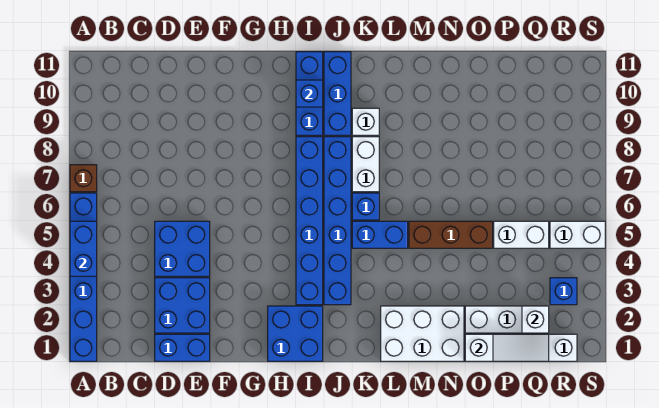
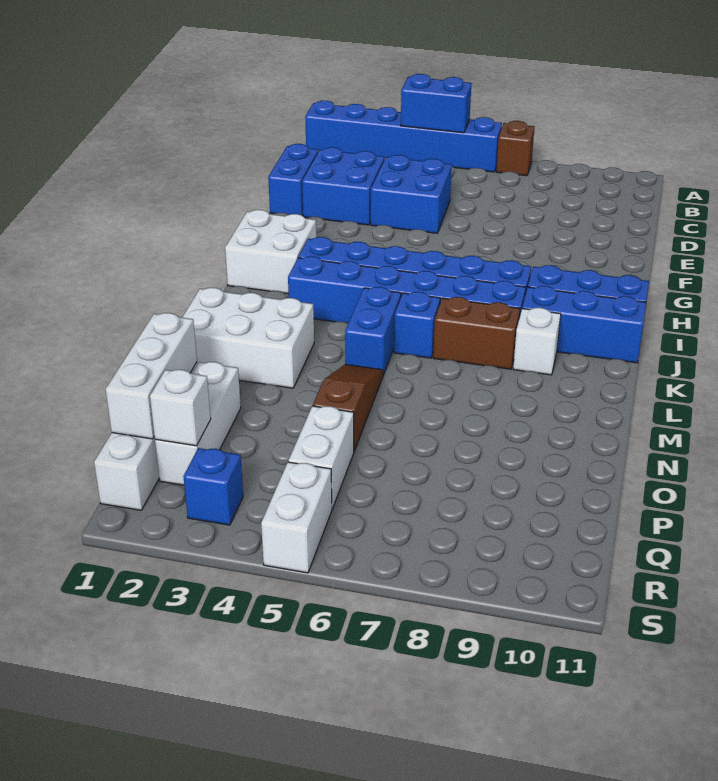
blue 2x2 brick [268,306,323,361] -> white 2x2 brick [225,210,316,294]
blue 1x1 brick [296,80,323,107] -> none
white 1x2 brick [352,137,379,192] -> brown 1x2 brick [433,297,520,369]
white 2x3 brick [381,306,464,361] -> white 2x3 brick turned to [182,288,314,388]
brown 1x3 brick [409,221,492,248] -> brown 1x3 slope [313,364,383,451]
white 1x3 slope [465,334,549,361] -> white 1x3 brick [106,313,197,439]

